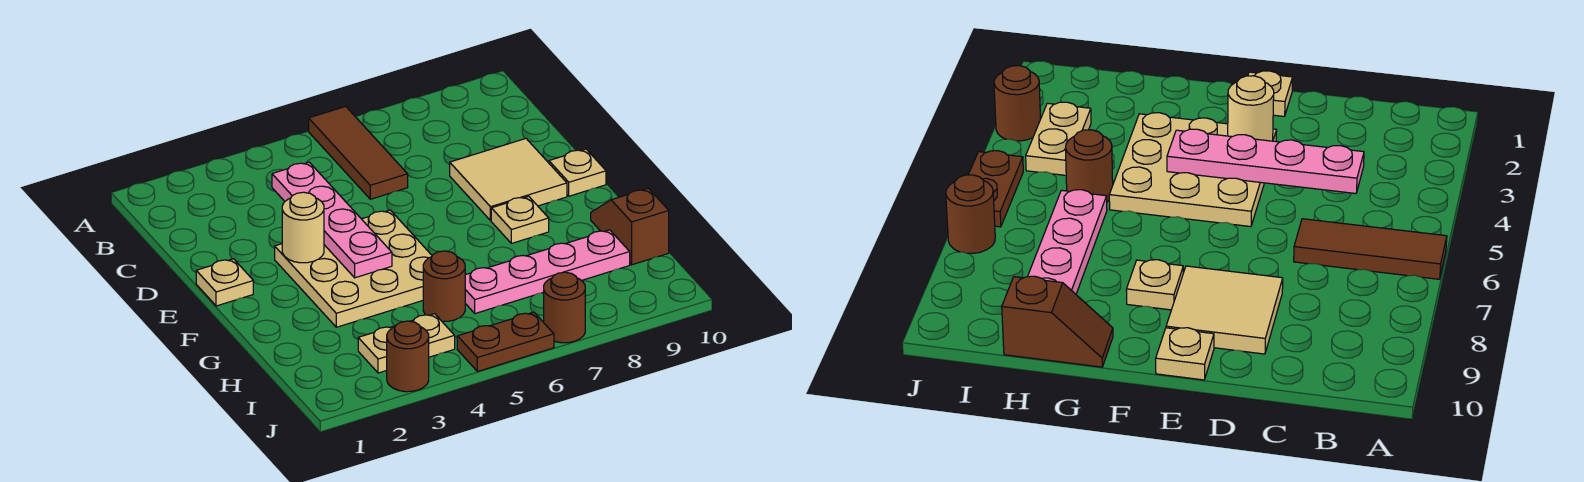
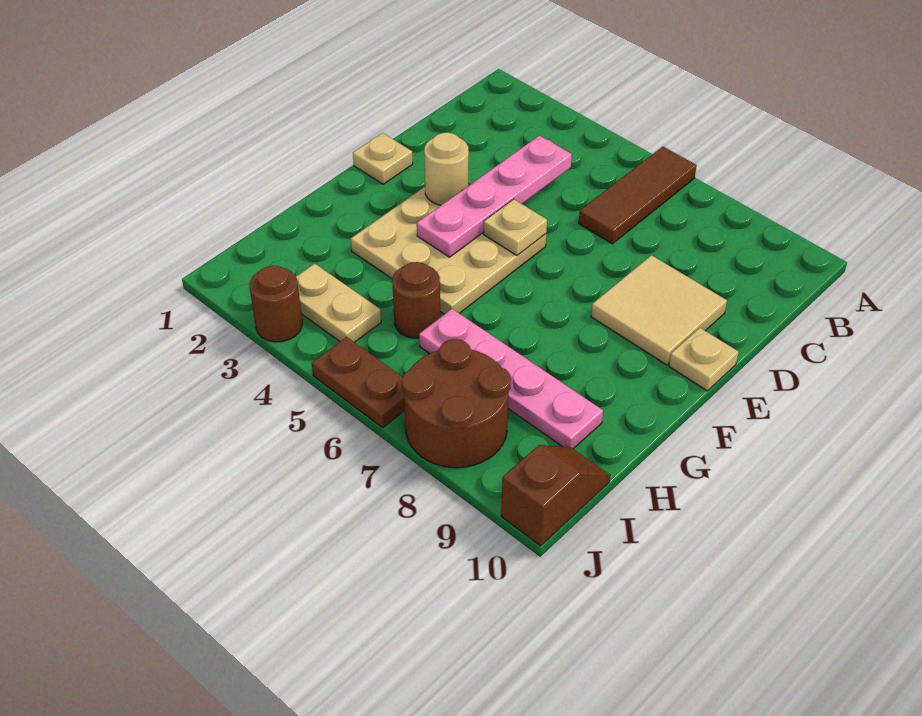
tan 1x1 plate [491,196,549,243] -> tan 1x1 plate moved to [483,199,547,255]
brown 1x2 slope [591,188,669,265] -> brown 1x2 slope moved to [501,445,610,546]
brown 1x1 round brick [544,272,585,343] -> brown 2x2 round brick [402,339,511,468]

